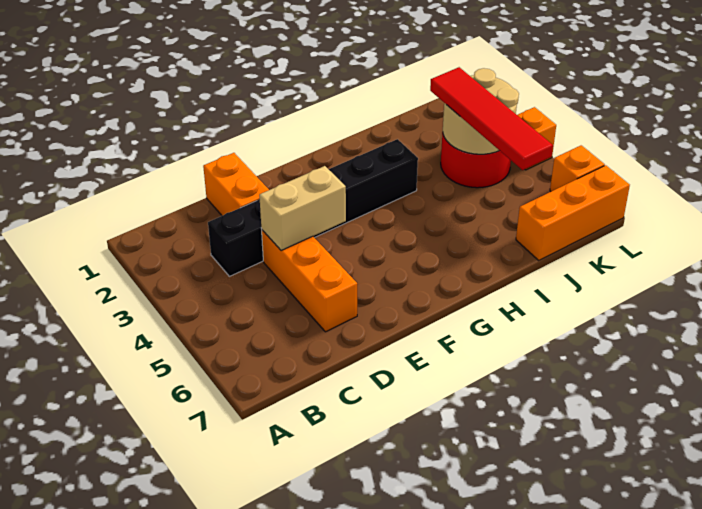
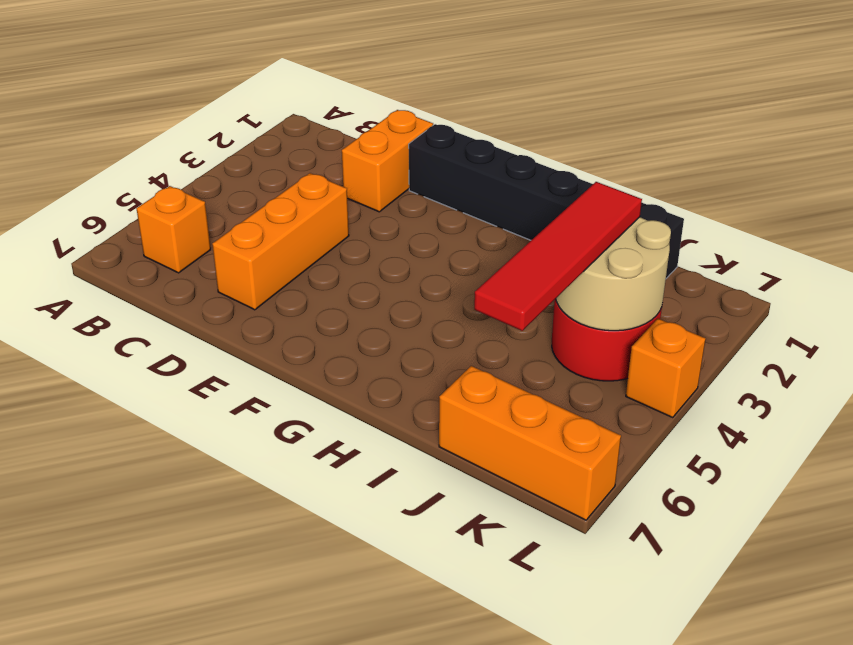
black 1x6 brick [208,139,418,276] -> black 1x6 brick moved to [409,124,684,278]
tan 1x2 brick [259,166,346,251] -> none
orange 1x1 brick [550,145,605,191] -> orange 1x1 brick moved to [136,186,211,273]

